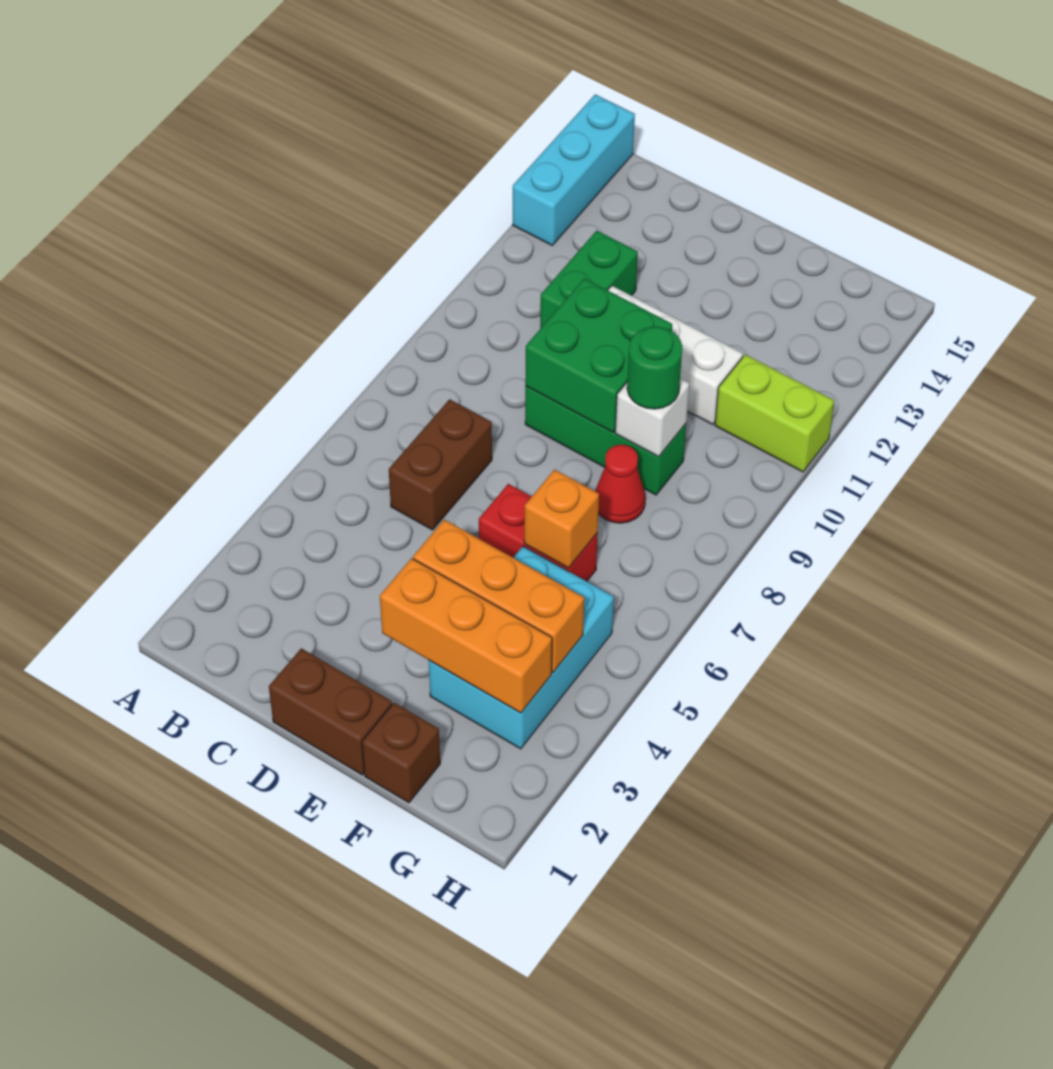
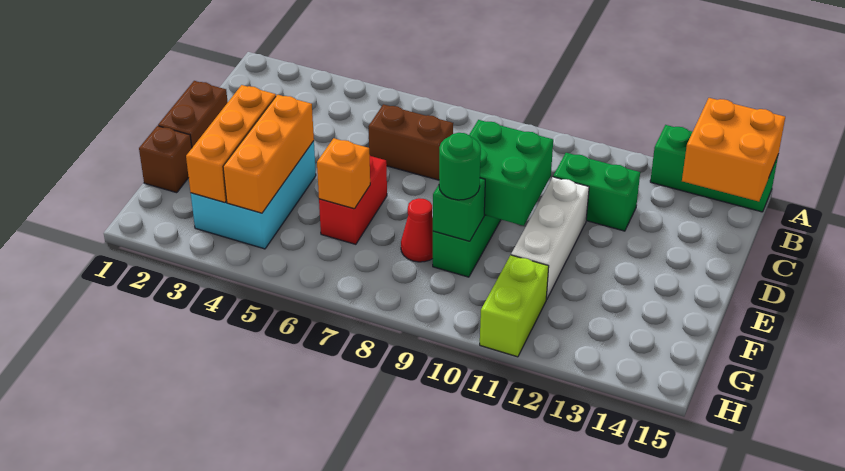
cyan 1x3 brick [513,94,635,245] -> green 1x3 brick [650,125,778,212]
none -> orange 2x2 brick [682,98,785,201]
cyan 2x3 brick [429,546,614,749] -> cyan 2x3 brick turned to [191,141,316,249]
white 1x1 brick [615,379,689,457] -> green 1x1 brick [433,178,485,241]

